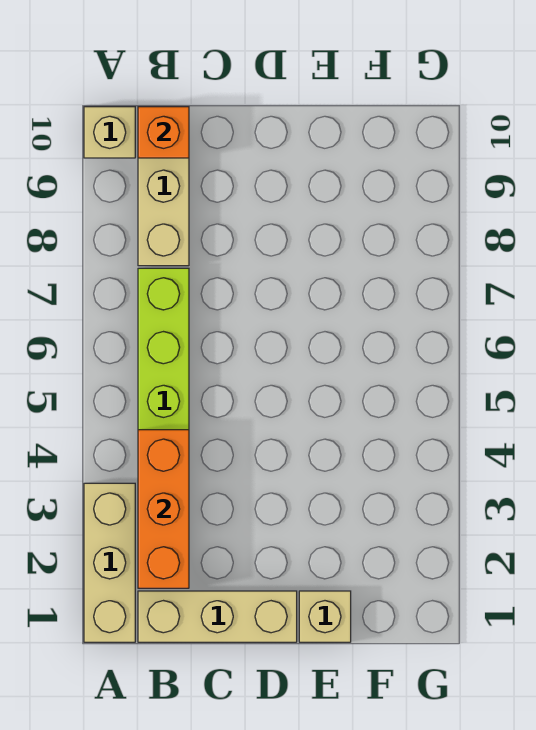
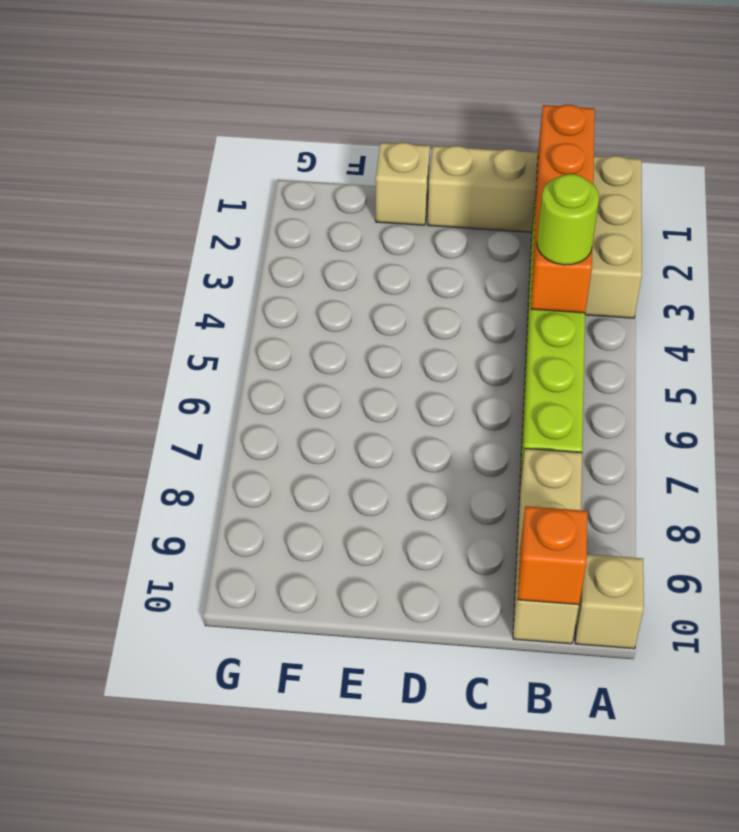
orange 1x3 brick [138,430,189,588] -> orange 1x4 brick [531,105,595,313]
none -> lime 1x1 round brick [537,174,599,265]

